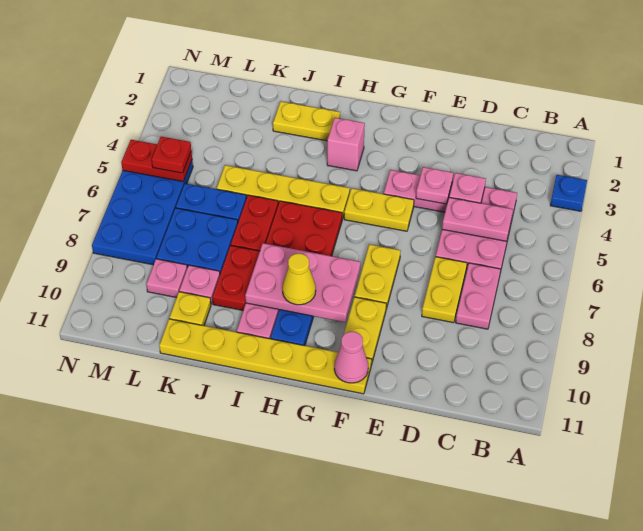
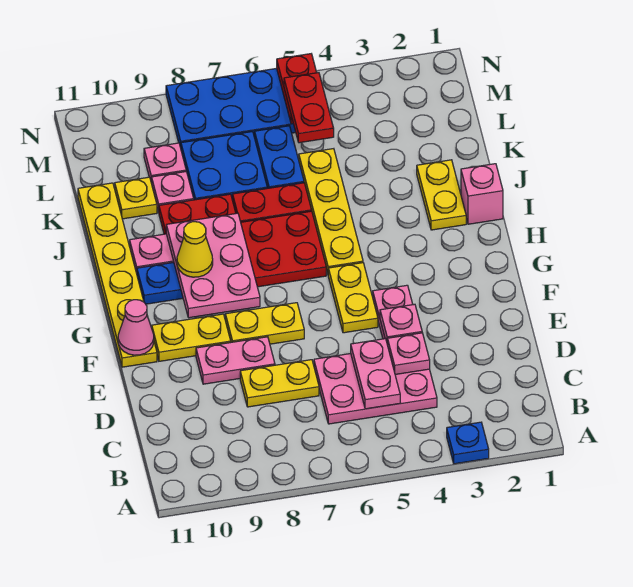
pink 1x2 plate [456,263,501,329] -> pink 1x2 plate moved to [196,337,275,384]
pink 1x1 brick [327,118,365,171] -> pink 1x1 brick moved to [461,164,503,224]
red 1x1 plate [152,137,191,173] -> red 1x2 plate [284,73,334,143]

